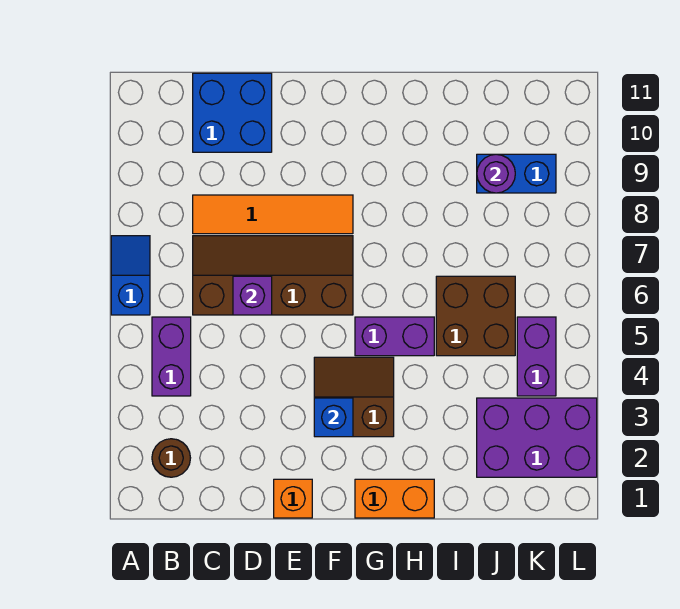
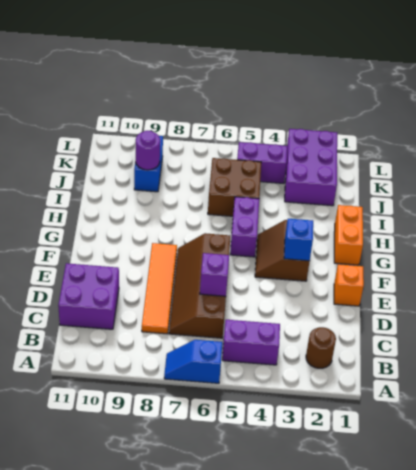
blue 2x2 brick [193,73,272,152] -> purple 2x2 brick [58,263,119,329]

